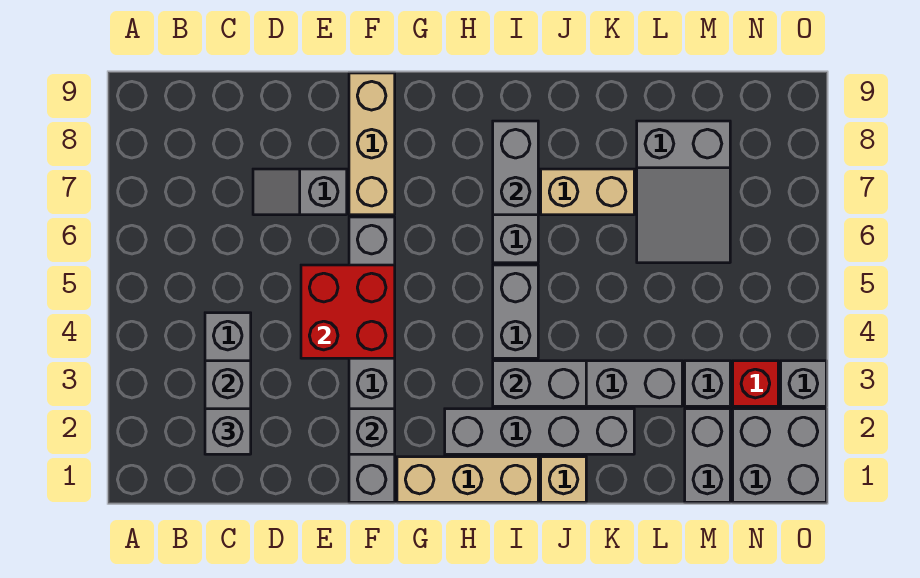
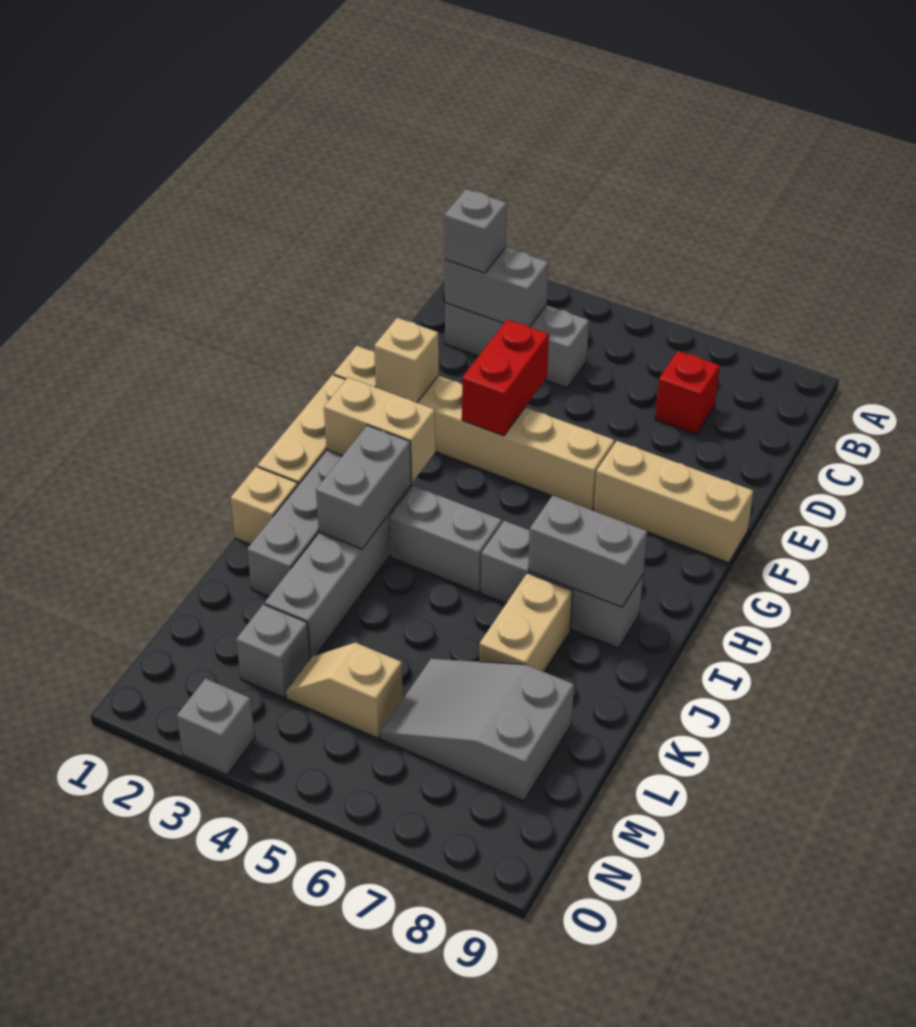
grey 1x2 slope [253,169,347,215] -> none
red 2x2 brick [301,265,395,358] -> red 1x2 brick [462,319,549,436]
grey 1x6 brick [349,217,395,502] -> tan 1x6 brick [334,346,615,510]
grey 1x1 brick [349,409,395,454] -> tan 1x1 brick [374,318,439,402]
none -> tan 1x2 brick [324,377,435,482]
grey 1x2 brick [685,409,730,502] -> none
none -> tan 1x2 slope [286,642,403,738]
grey 2x2 brick [733,409,826,502] -> none
red 1x1 brick [733,361,778,406] -> red 1x1 brick moved to [655,351,720,434]

